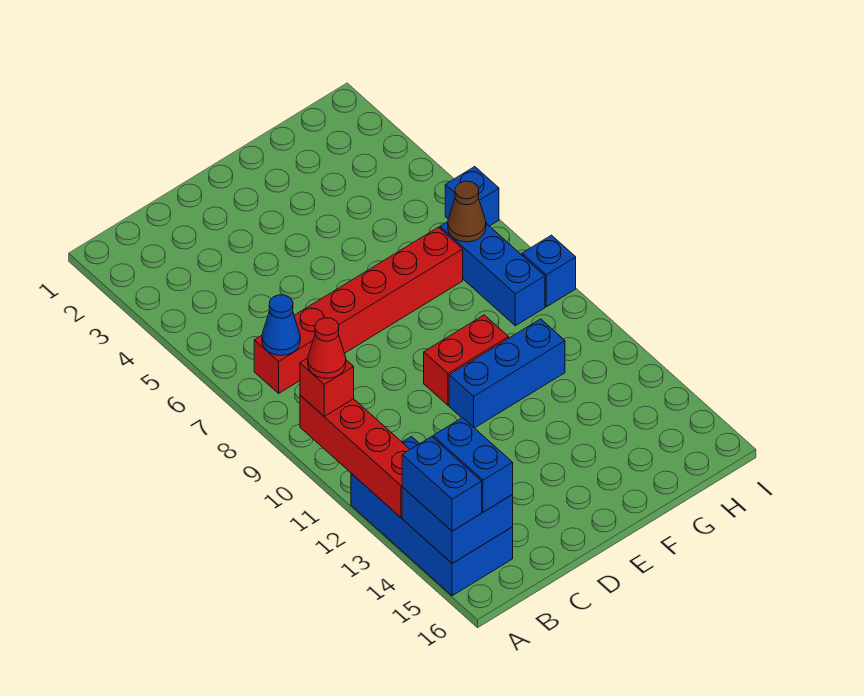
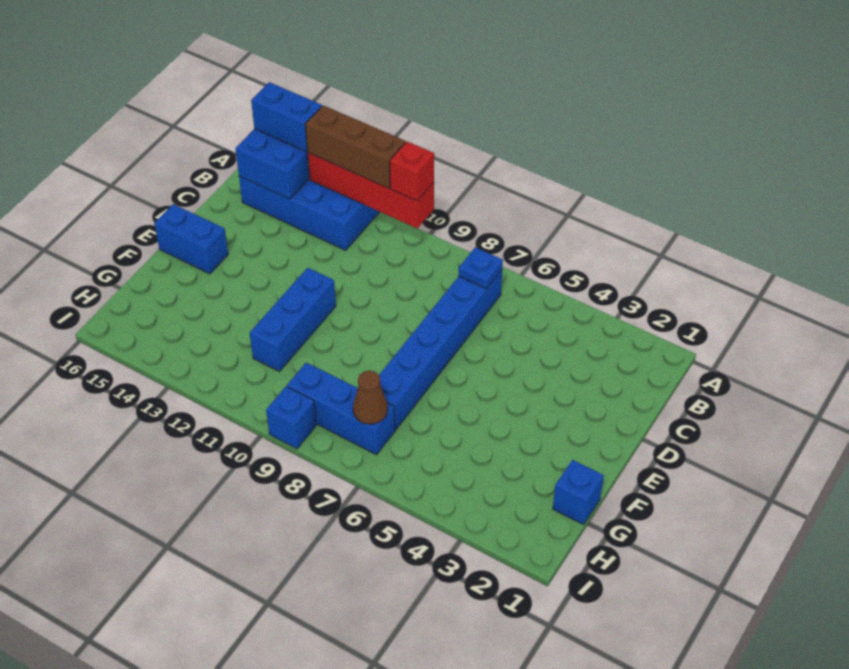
red 1x1 cone [308,318,346,378] -> none
none -> brown 1x3 brick [305,105,406,188]
red 1x6 brick [254,227,463,393] -> blue 1x6 brick [379,270,502,430]
blue 1x1 cone [262,295,300,355] -> blue 1x1 plate [458,247,503,289]
blue 1x2 brick [433,418,513,512] -> blue 1x2 brick moved to [154,204,228,274]
red 1x2 brick [424,315,509,405] -> none
blue 1x1 brick [445,167,499,226] -> blue 1x1 brick moved to [553,460,604,525]

